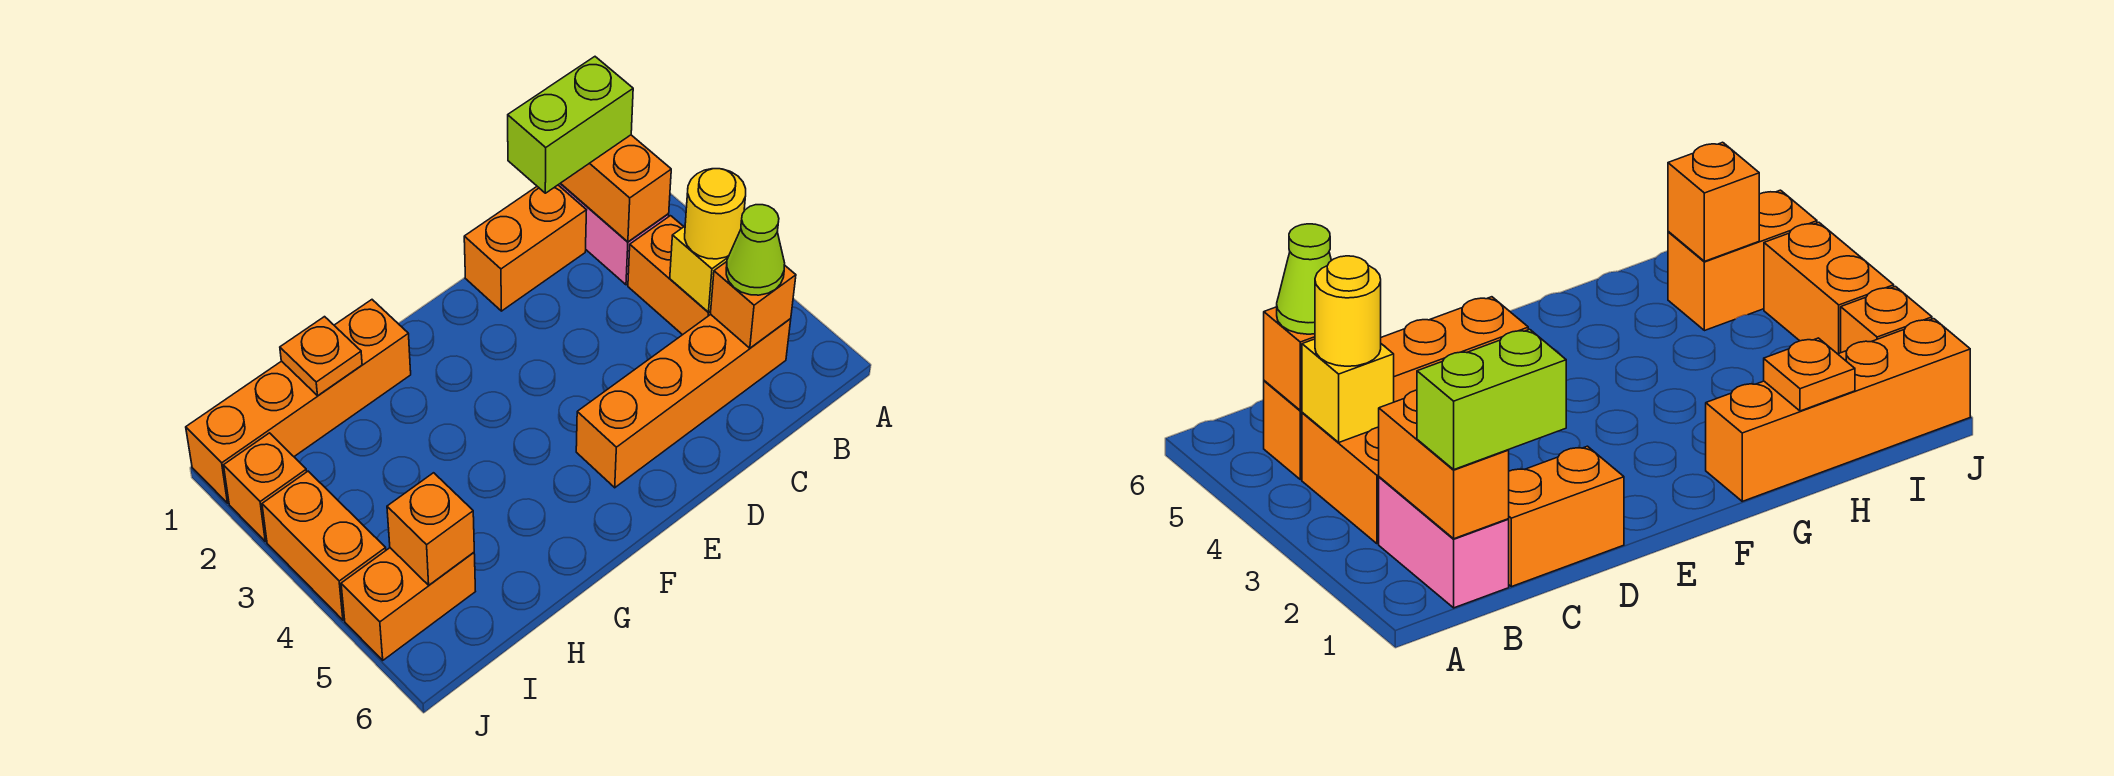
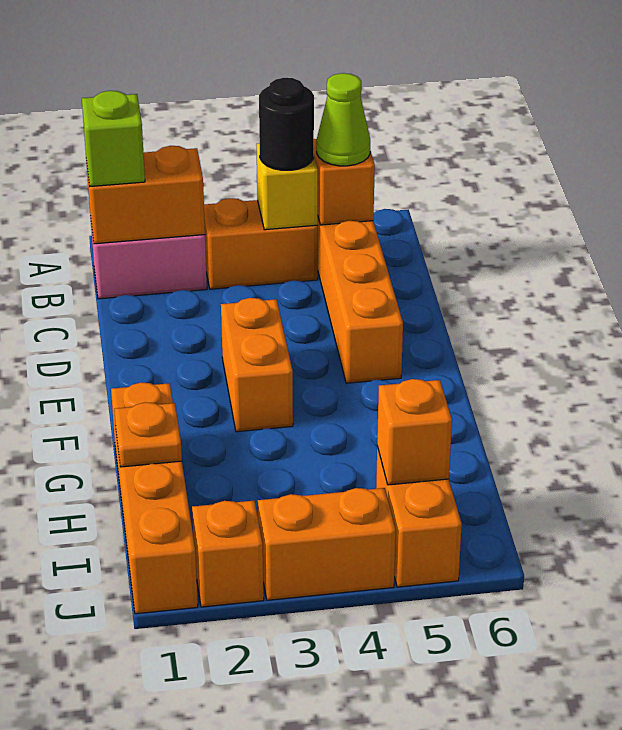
lime 1x2 brick [508,57,633,193] -> lime 1x1 brick [82,91,145,186]
yellow 1x1 round brick [685,169,746,259] -> black 1x1 round brick [259,78,314,170]
orange 1x2 brick [464,185,586,311] -> orange 1x2 brick moved to [221,298,293,432]

